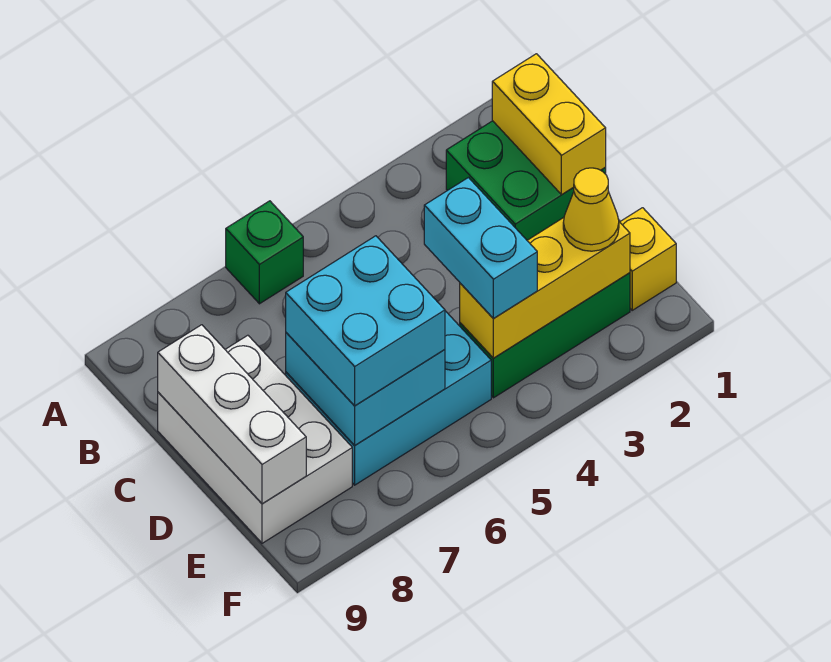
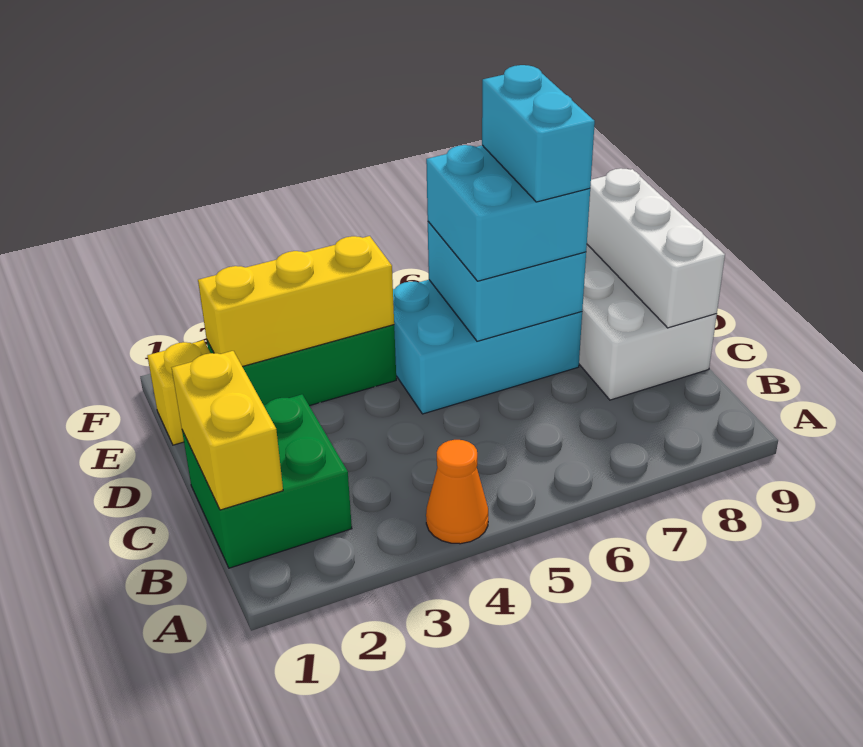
none -> orange 1x1 cone [426,440,488,544]
green 1x1 brick [226,201,303,304] -> none
cyan 1x2 brick [424,178,537,318] -> cyan 1x2 brick moved to [482,65,595,202]
yellow 1x1 cone [563,168,619,251] -> none

